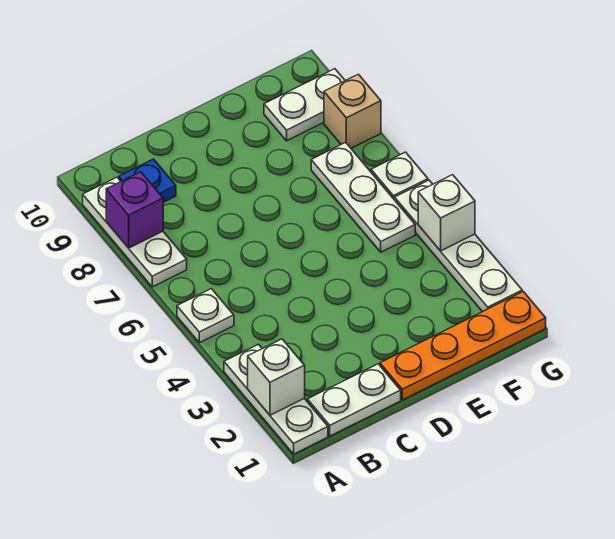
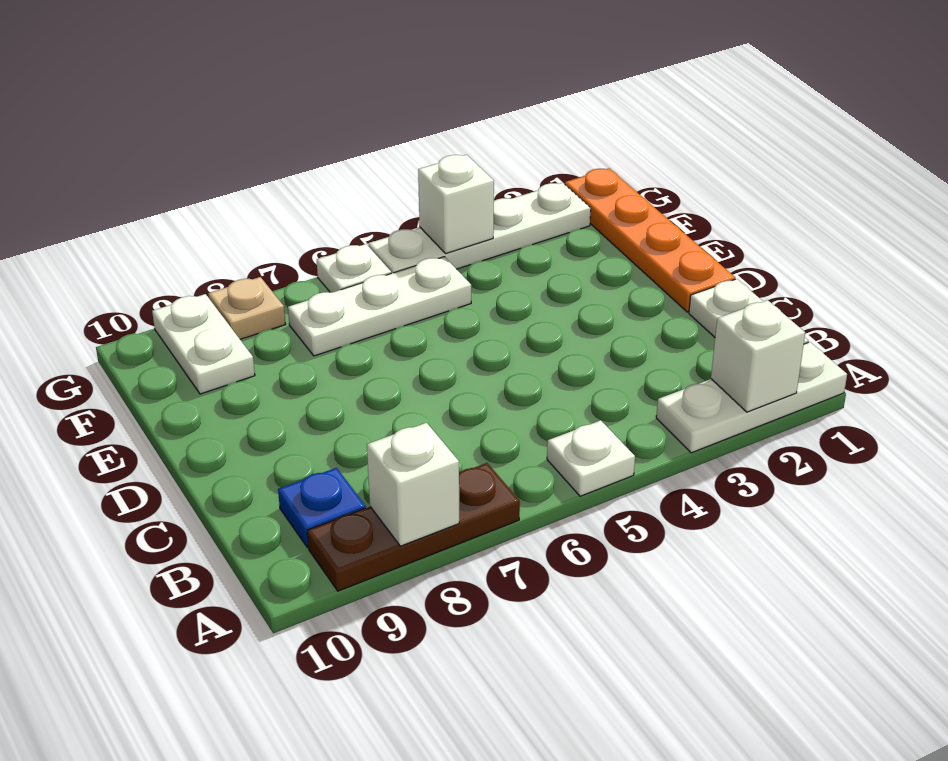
white 1x3 plate [83,177,187,287] -> brown 1x3 plate [307,463,520,591]
purple 1x1 brick [106,172,163,248] -> white 1x1 brick [367,423,459,546]
tan 1x1 brick [324,74,381,148] -> tan 1x1 plate [208,277,286,339]

